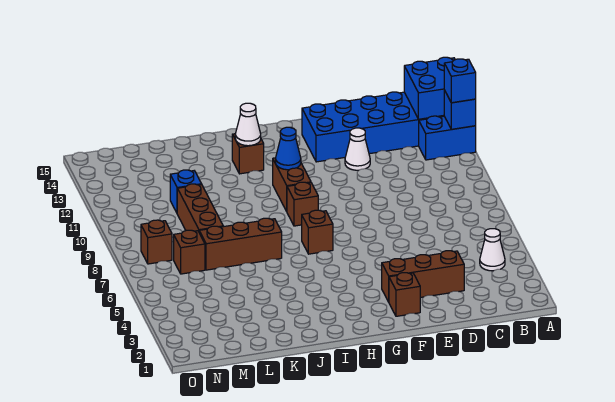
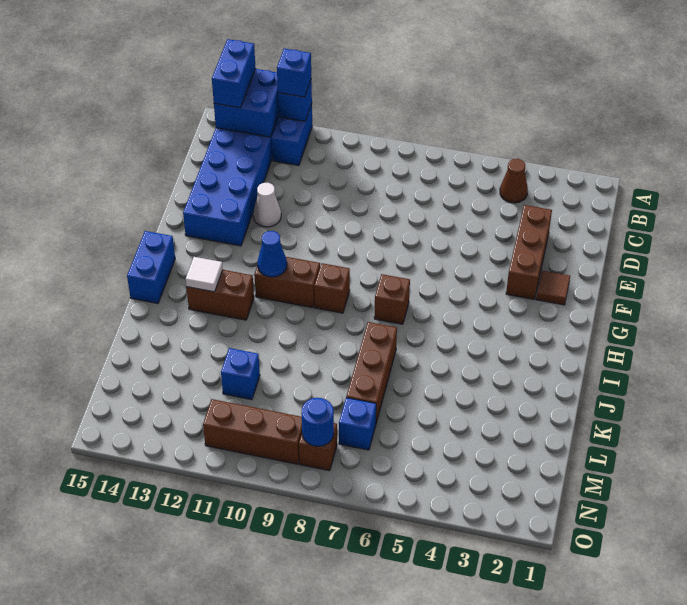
none -> blue 1x2 brick [212,39,256,108]
white 1x1 cone [480,229,505,271] -> brown 1x1 cone [500,159,528,203]
brown 1x1 brick [389,273,420,316] -> brown 1x1 tile [536,271,570,305]
none -> blue 1x2 brick [127,231,175,303]
brown 1x1 brick [232,134,264,174] -> brown 1x2 brick [186,270,254,320]
white 1x1 cone [235,103,261,146] -> white 1x1 tile [186,257,223,292]
brown 1x3 brick [177,184,223,232] -> brown 1x3 brick moved to [203,399,302,464]
brown 1x1 brick [174,230,205,274] -> blue 1x1 brick [339,398,376,450]
none -> blue 1x1 round brick [302,398,334,446]

